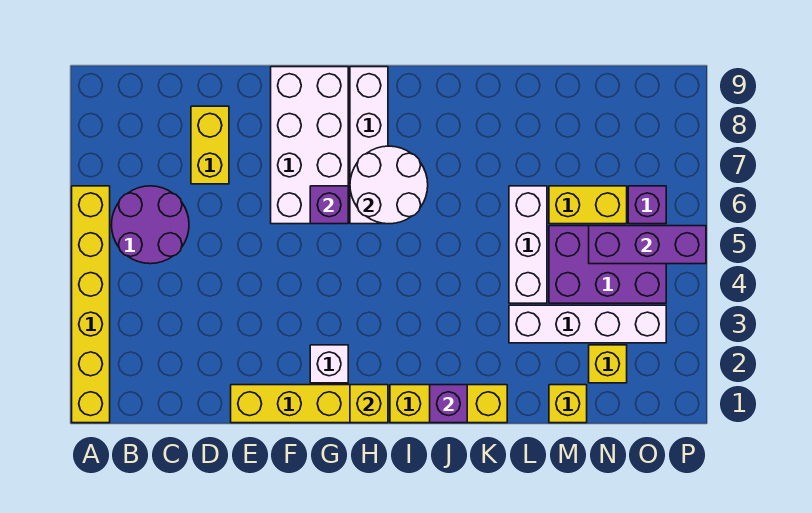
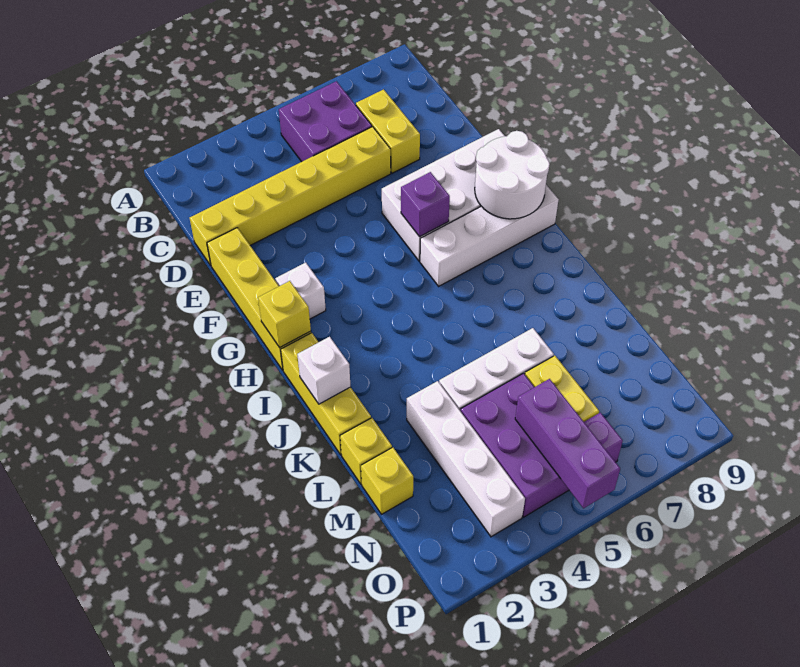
yellow 1x6 brick [72,186,110,423] -> yellow 1x6 brick moved to [190,127,391,265]
purple 2x2 round brick [112,186,189,264] -> purple 2x2 brick [279,81,372,162]
yellow 1x2 brick [191,106,229,184] -> yellow 1x2 brick turned to [356,89,420,173]
white 2x2 round brick [350,146,428,224] -> white 2x2 round brick moved to [475,131,550,219]
purple 1x1 brick [430,385,467,423] -> white 1x1 brick [297,337,351,404]
yellow 1x1 brick [589,345,627,383] -> yellow 1x1 brick moved to [340,418,392,484]

